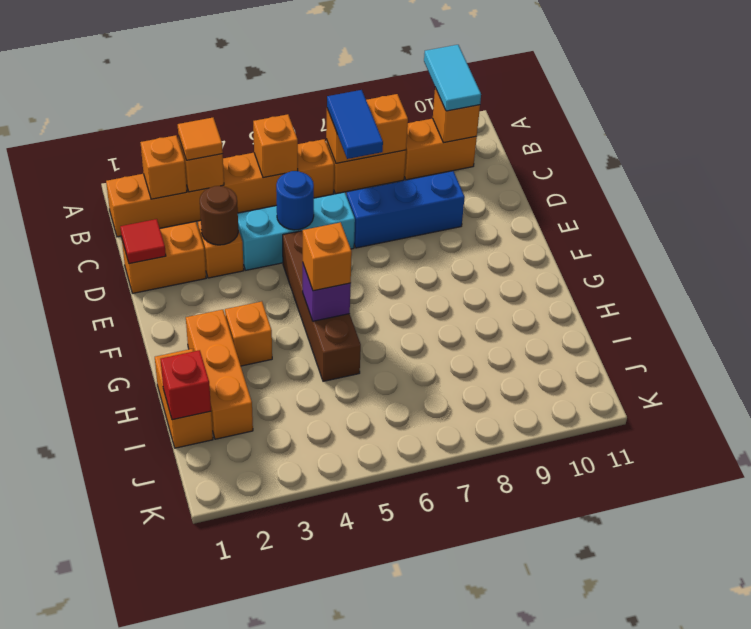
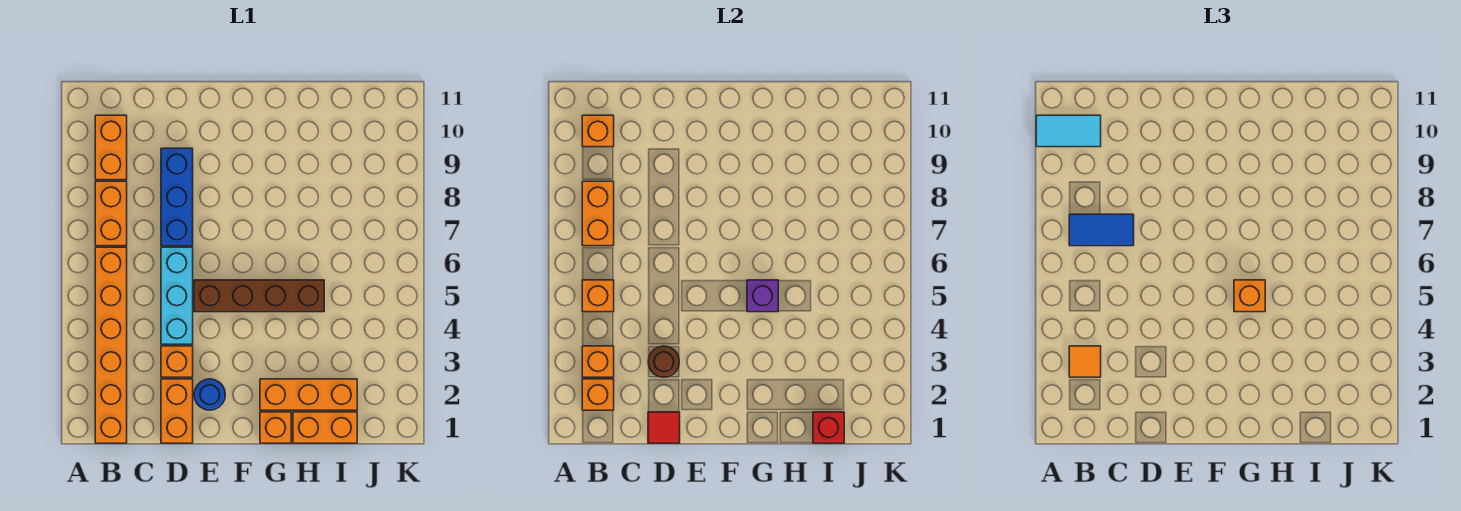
blue 1x1 round brick [276,171,314,230] -> blue 1x1 round brick moved to [194,379,225,410]
orange 1x1 brick [225,301,272,366] -> orange 1x1 brick moved to [260,412,291,443]

